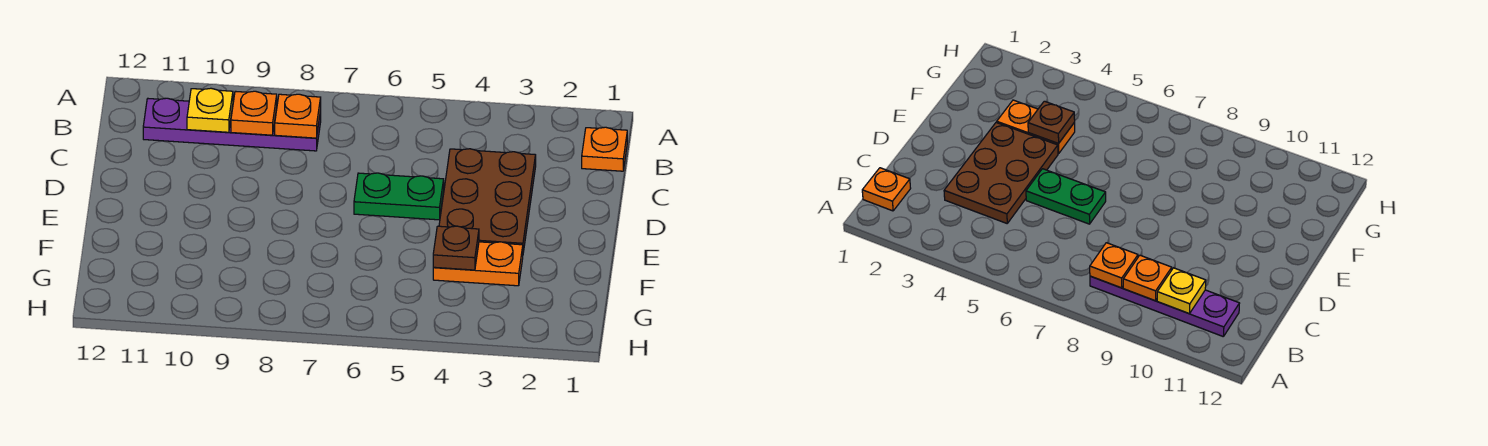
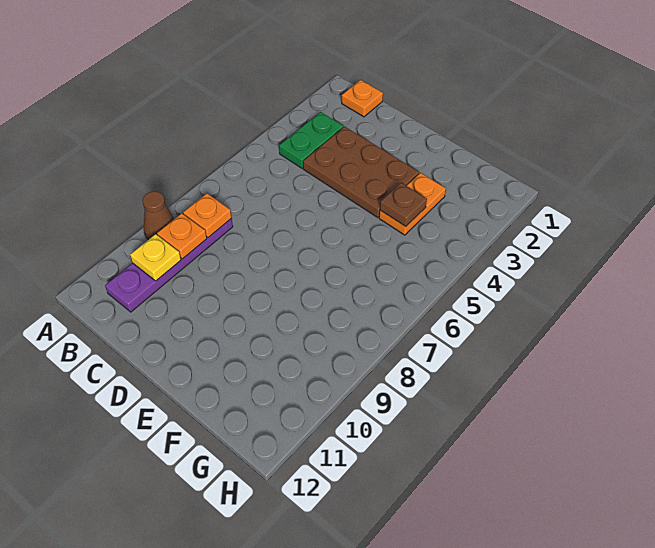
none -> brown 1x1 cone [143,192,174,240]
green 1x2 plate [354,173,444,220] -> green 1x2 plate moved to [279,112,343,168]

